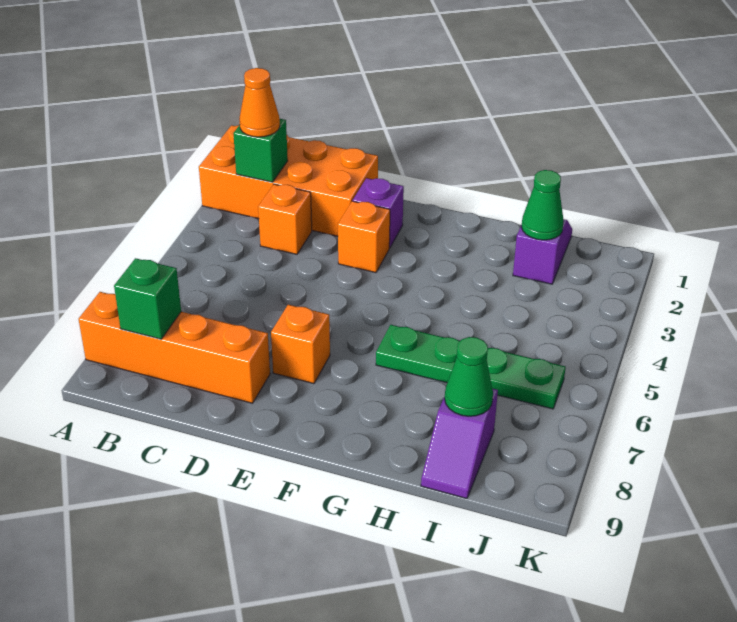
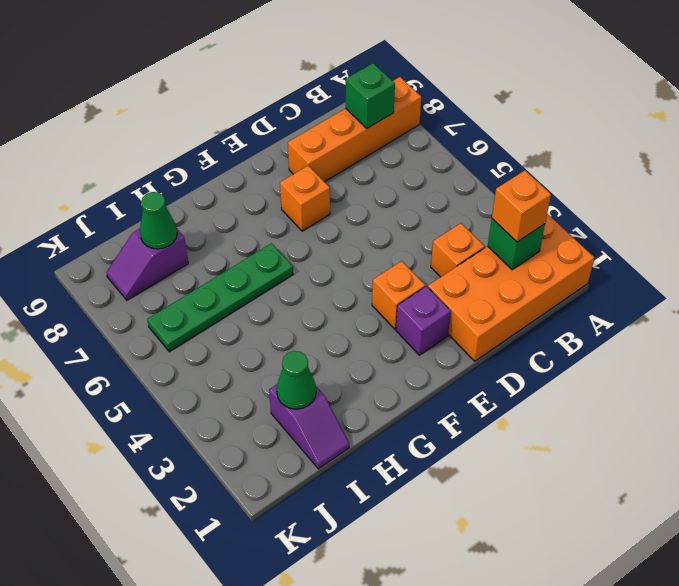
orange 1x1 cone [239,68,280,137] -> orange 1x1 brick [492,171,551,242]
purple 1x2 slope [421,388,498,498] -> purple 1x2 slope turned to [106,228,188,300]

